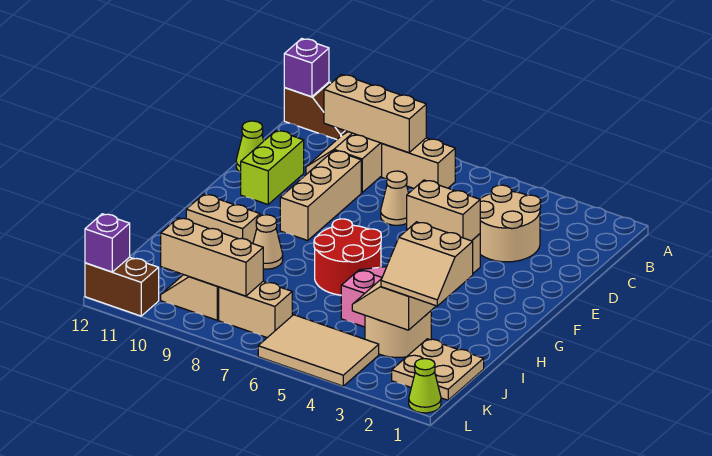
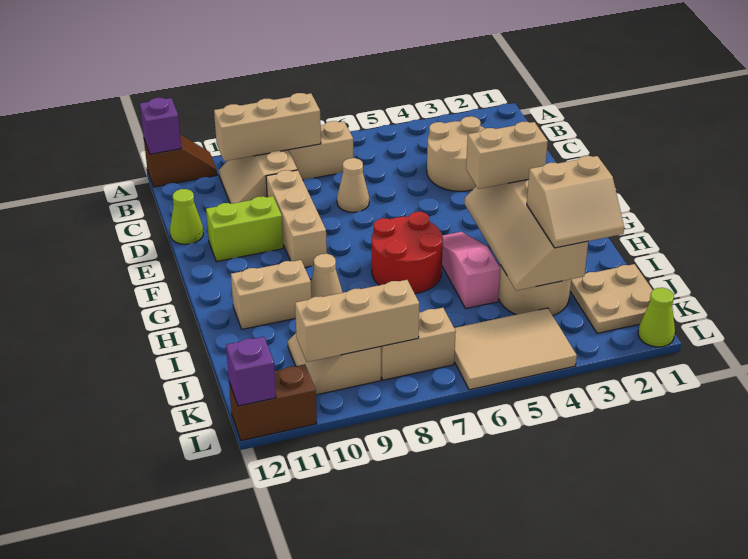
lime 1x2 brick [241,130,304,204] -> lime 1x2 brick turned to [206,196,283,262]

